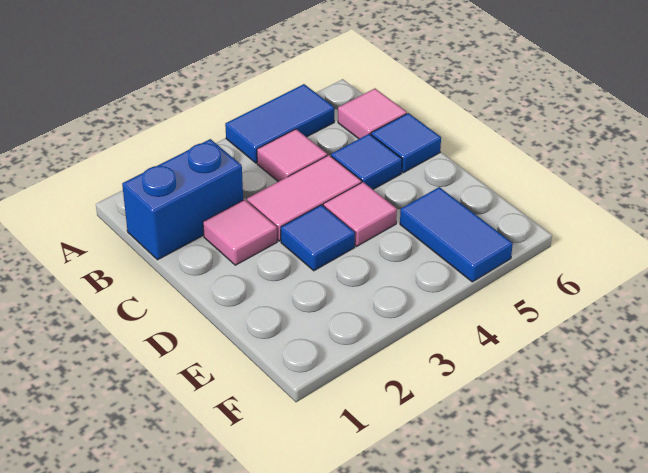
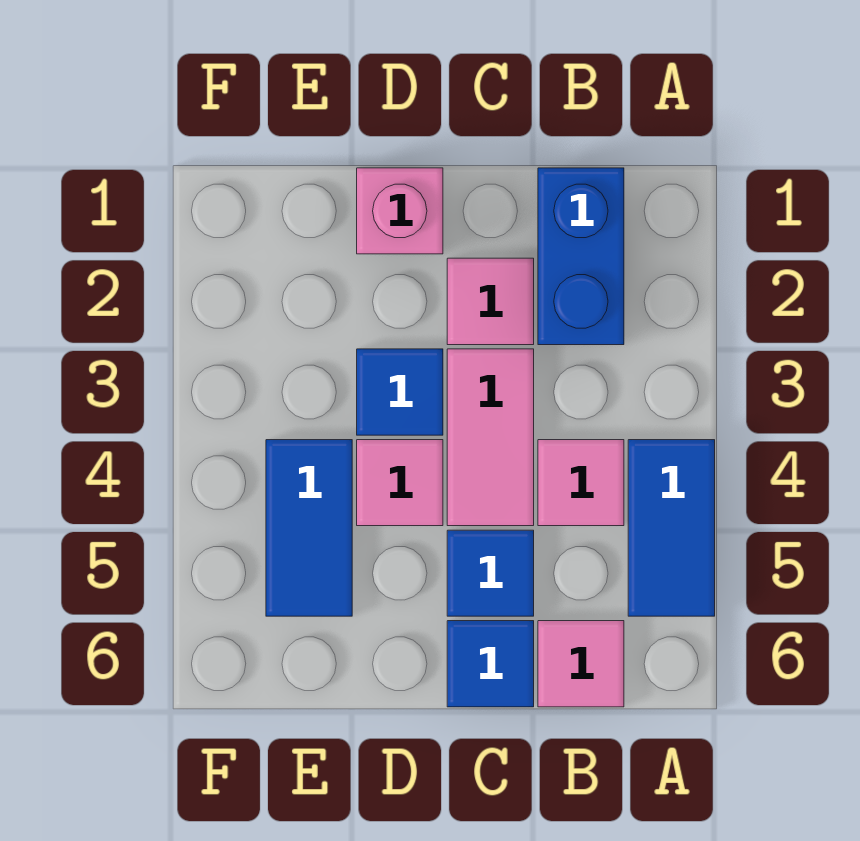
none -> pink 1x1 brick [357,168,443,254]
blue 1x2 tile [400,187,513,282] -> blue 1x2 tile turned to [266,440,352,616]

